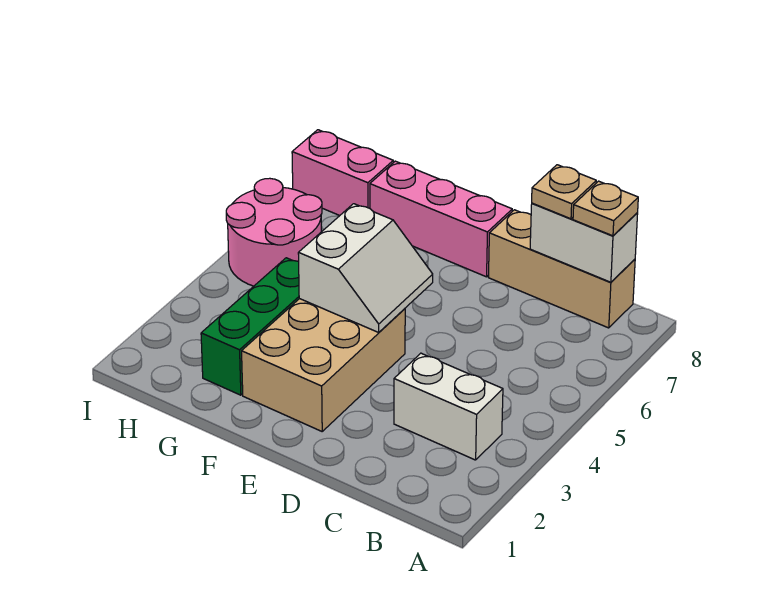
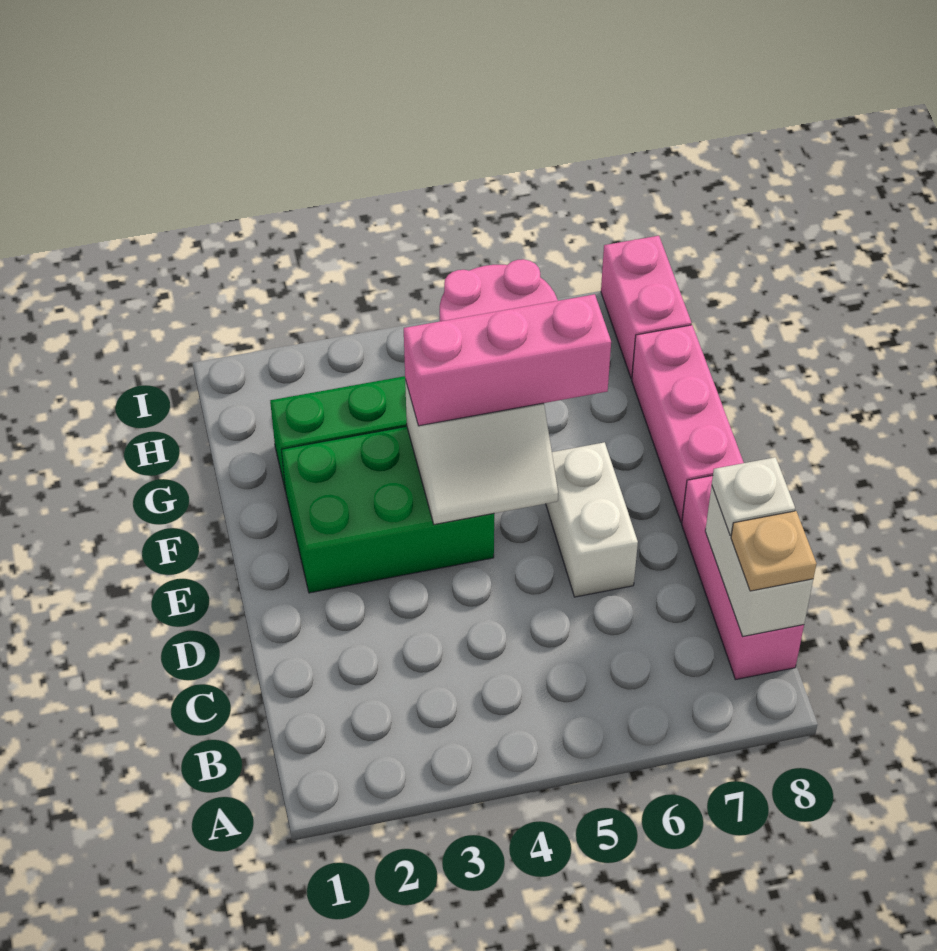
white 1x2 brick [394,353,503,460] -> white 1x2 brick moved to [546,442,638,597]
tan 1x3 brick [488,210,635,328] -> pink 1x3 brick [682,476,804,680]
tan 1x1 plate [532,165,596,219] -> white 1x1 plate [712,457,795,536]
tan 2x3 brick [242,299,405,431] -> green 2x3 brick [282,427,494,593]
none -> pink 1x3 brick [404,294,611,426]

